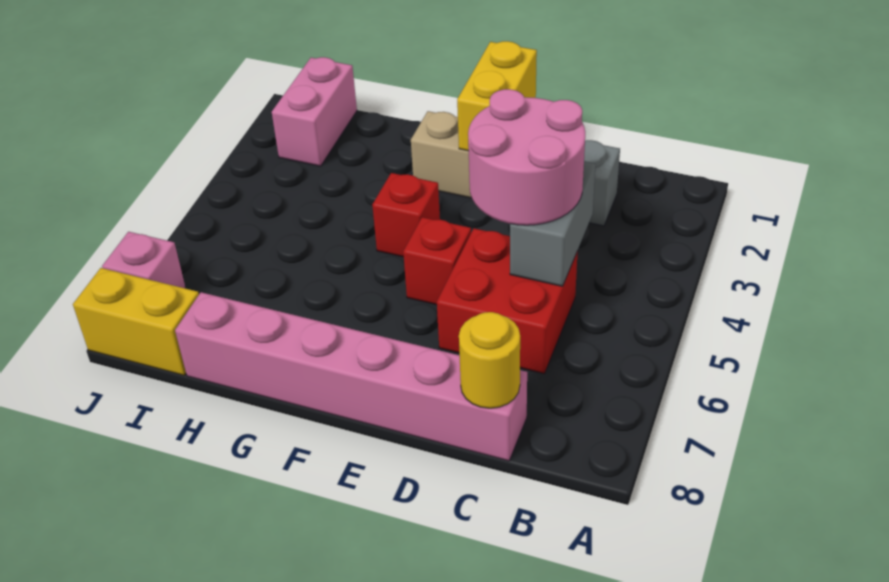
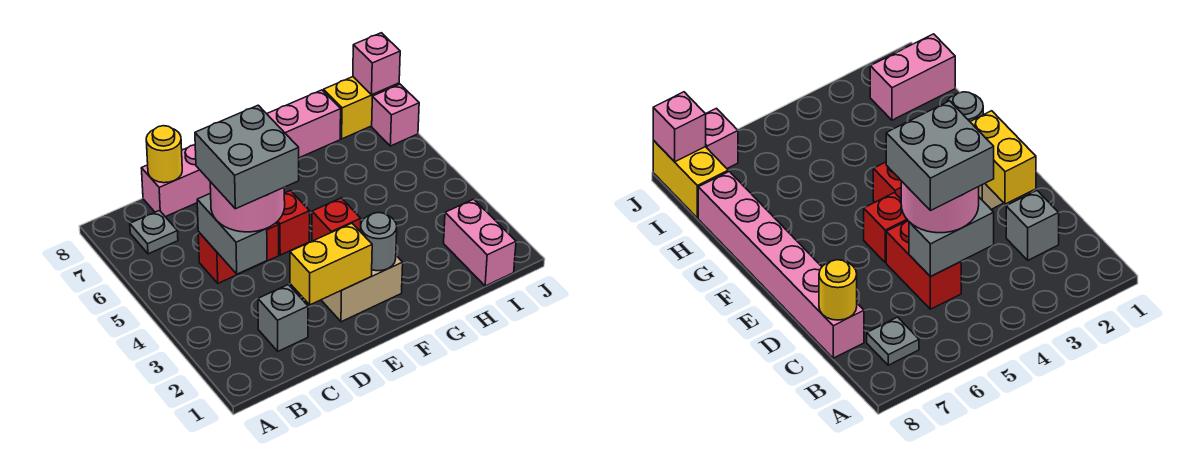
none -> grey 1x1 plate [130,211,178,254]
none -> grey 2x2 brick [195,105,299,209]
red 2x2 brick [437,228,578,374] -> red 1x2 brick [198,223,279,283]
yellow 1x2 brick [457,41,537,151] -> yellow 1x2 brick turned to [290,223,372,305]
none -> grey 1x1 round brick [361,213,397,271]
none -> pink 1x1 brick [353,33,400,95]

